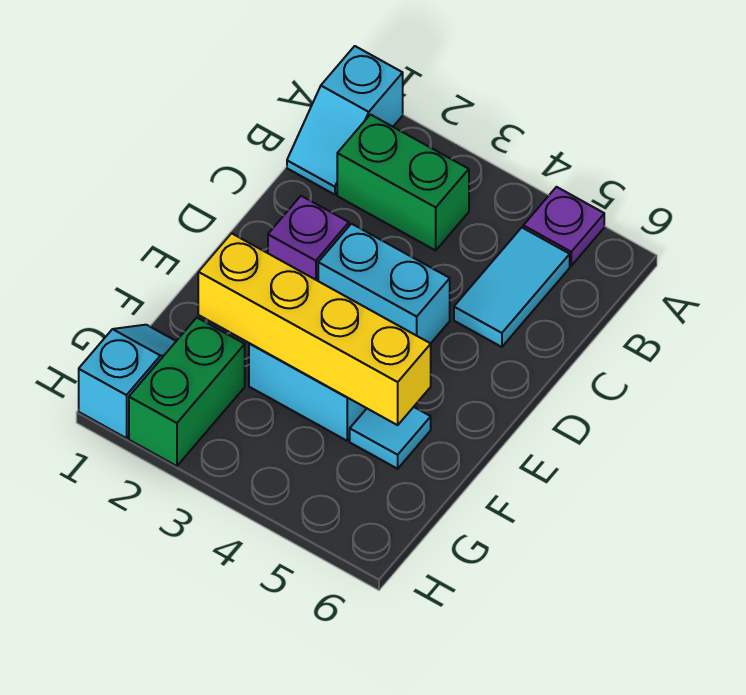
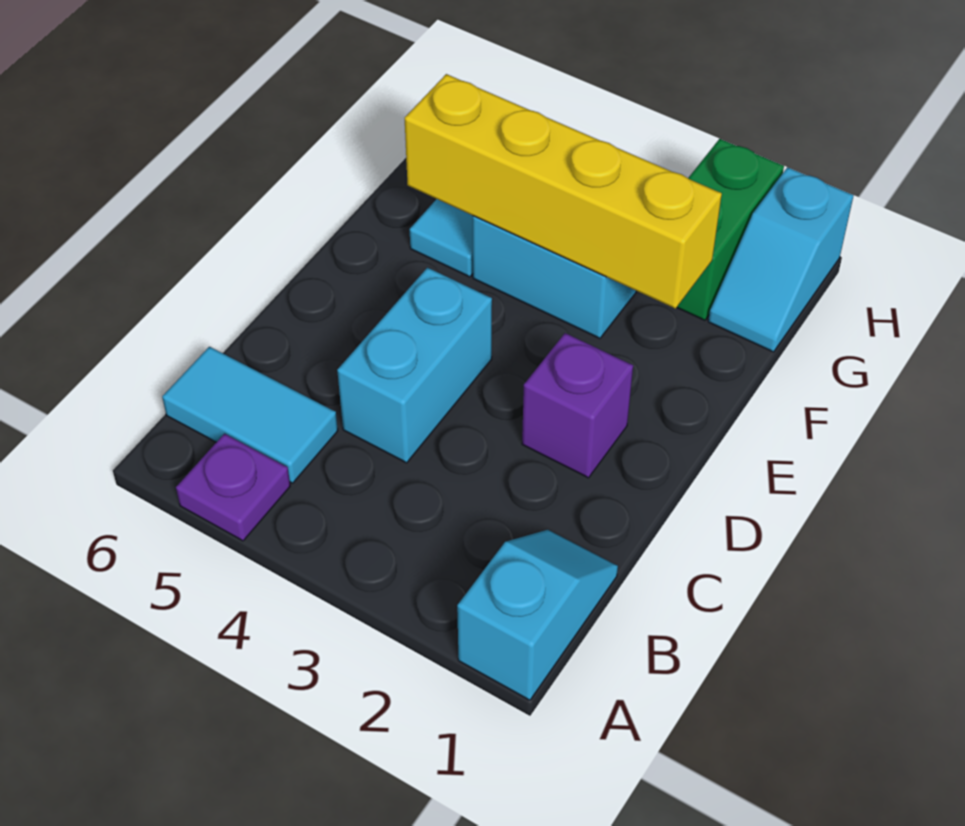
green 1x2 brick [337,115,469,250] -> none
cyan 1x2 tile [454,228,570,347] -> cyan 1x2 tile turned to [162,347,338,483]
cyan 1x2 brick [318,224,450,343] -> cyan 1x2 brick turned to [337,268,492,463]

